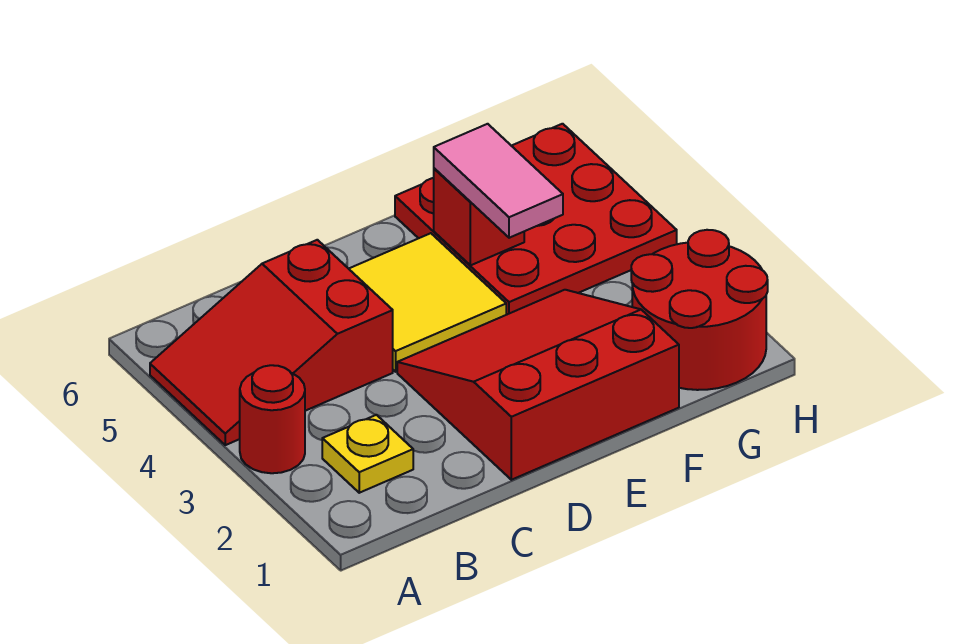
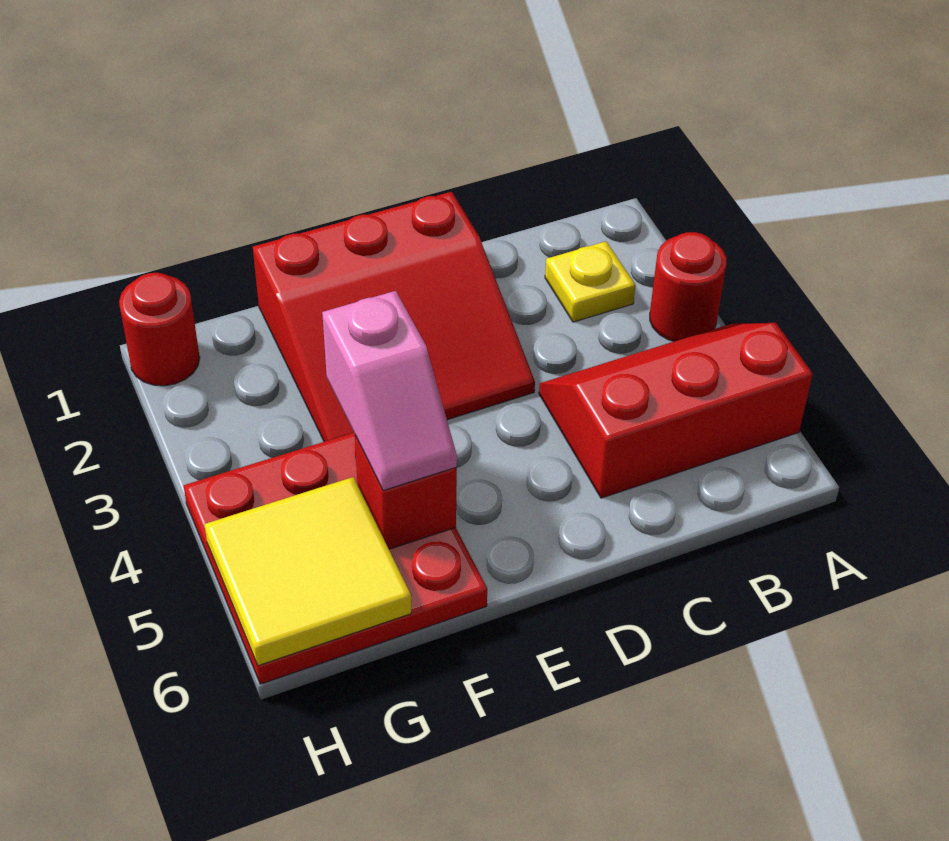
red 2x3 slope [150,240,393,445] -> red 2x3 slope turned to [539,323,813,498]
yellow 2x2 tile [349,233,506,372] -> yellow 2x2 tile moved to [204,477,411,666]
pink 1x2 tile [434,124,563,238] -> pink 1x2 slope [322,291,457,491]
red 2x2 round brick [631,230,768,390] -> red 1x1 round brick [119,273,200,386]

